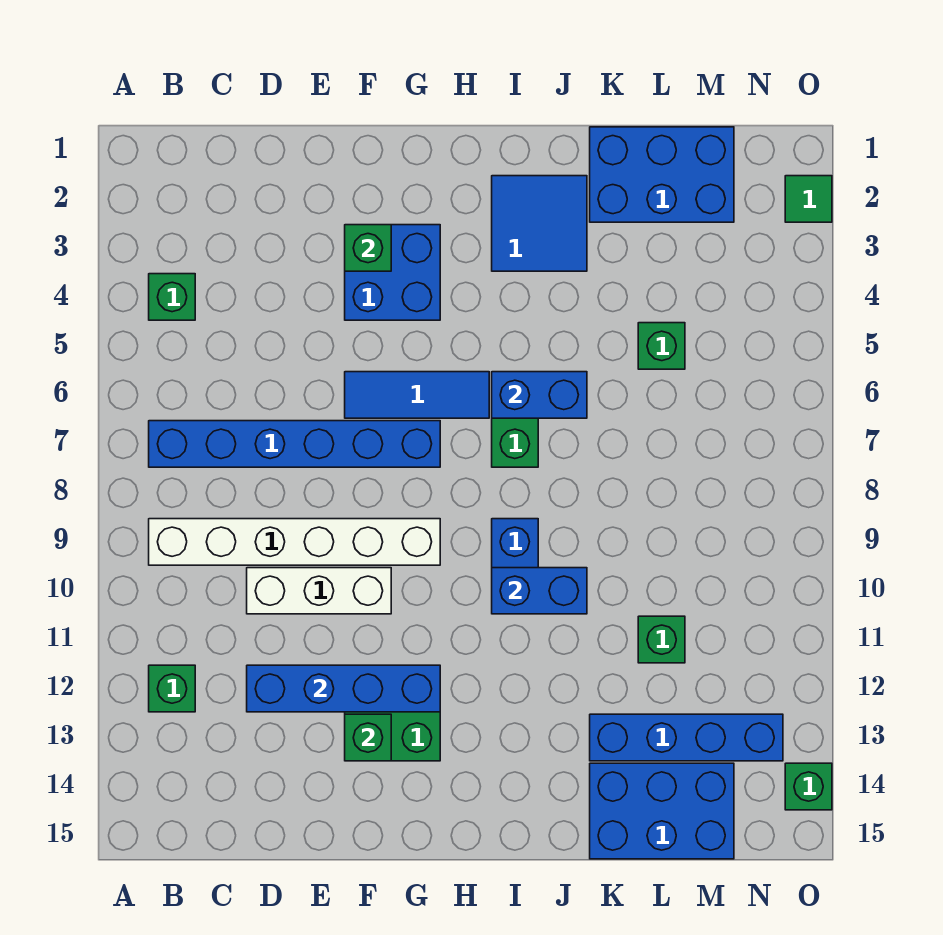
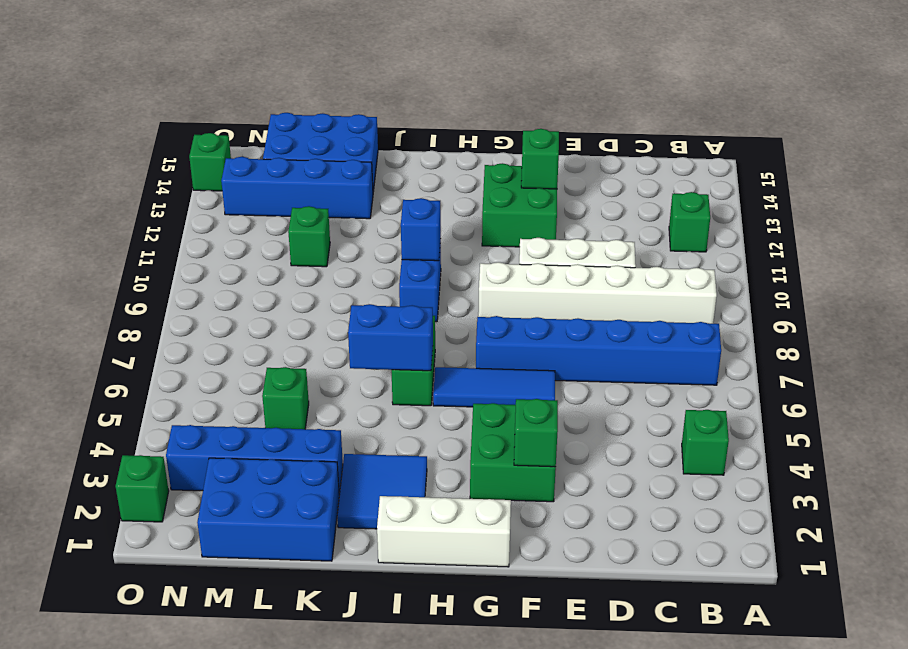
blue 1x4 brick [247,665,440,712] -> blue 1x4 brick moved to [166,425,343,494]
blue 2x2 brick [345,225,440,320] -> green 2x2 brick [470,403,556,502]
none -> white 1x3 brick [377,496,511,567]
blue 1x2 brick [492,568,587,614] -> blue 1x1 brick [401,198,441,261]
green 1x1 tile [785,176,832,222] -> green 1x1 brick [115,455,169,522]

